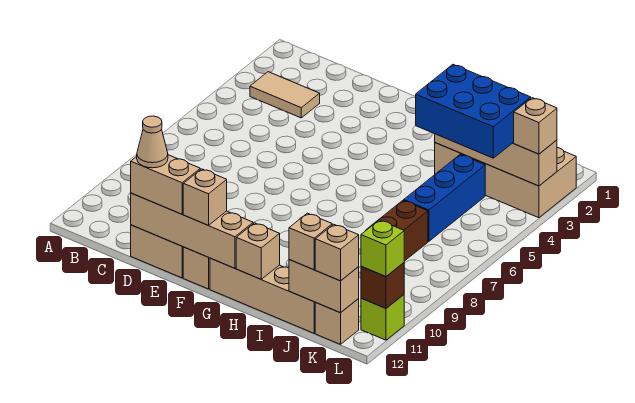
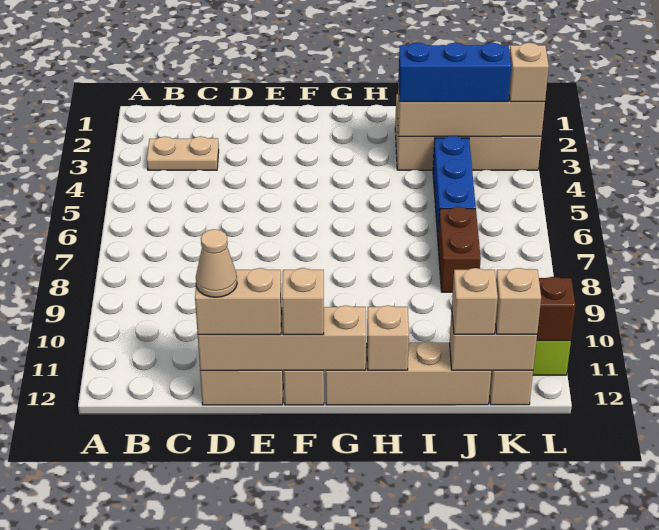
tan 1x2 tile [250,72,320,118] -> tan 1x2 plate [147,136,219,170]
blue 2x3 brick [416,65,531,158] -> blue 1x3 brick [398,43,511,102]
lime 1x1 brick [361,220,404,277] -> none

